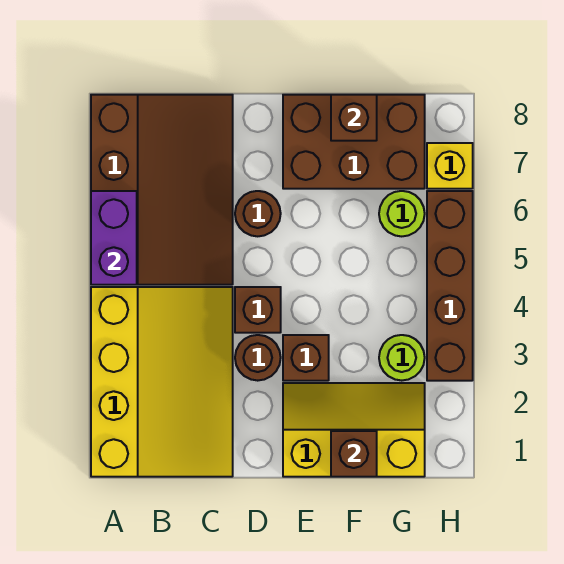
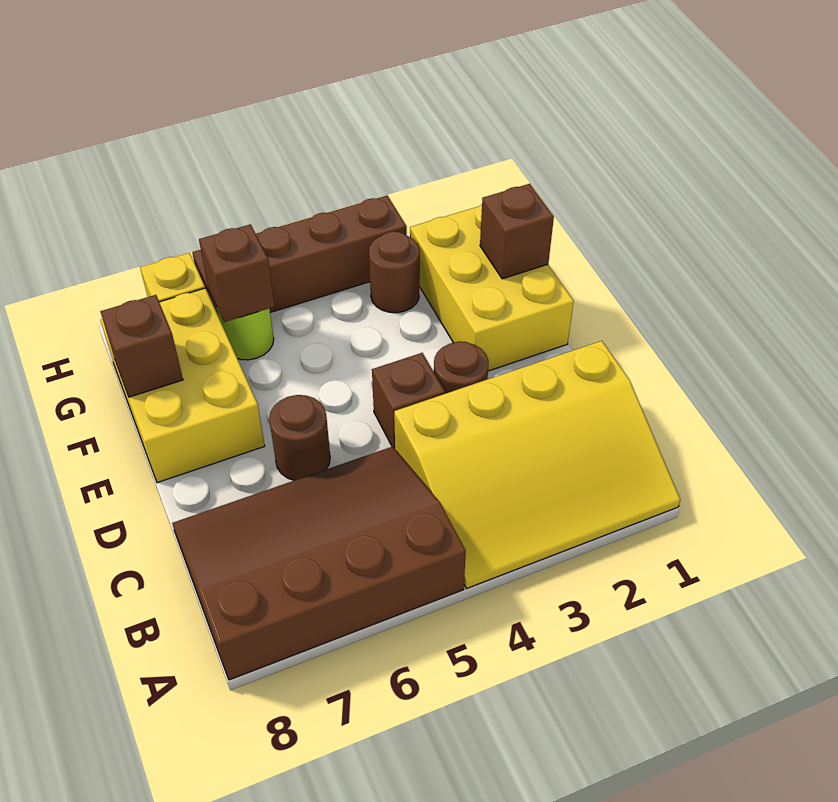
yellow 3x4 slope [91,287,233,477] -> yellow 3x4 slope turned to [394,341,680,589]
purple 1x2 brick [91,191,137,285] -> none
yellow 2x3 slope [283,383,425,477] -> yellow 2x3 brick [410,205,574,371]
brown 1x1 brick [283,335,329,381] -> brown 1x1 brick moved to [199,224,275,322]
brown 2x3 brick [283,95,425,189] -> yellow 2x3 brick [101,288,265,483]
lime 1x1 round brick [379,335,425,381] -> brown 1x1 round brick [369,231,420,313]

